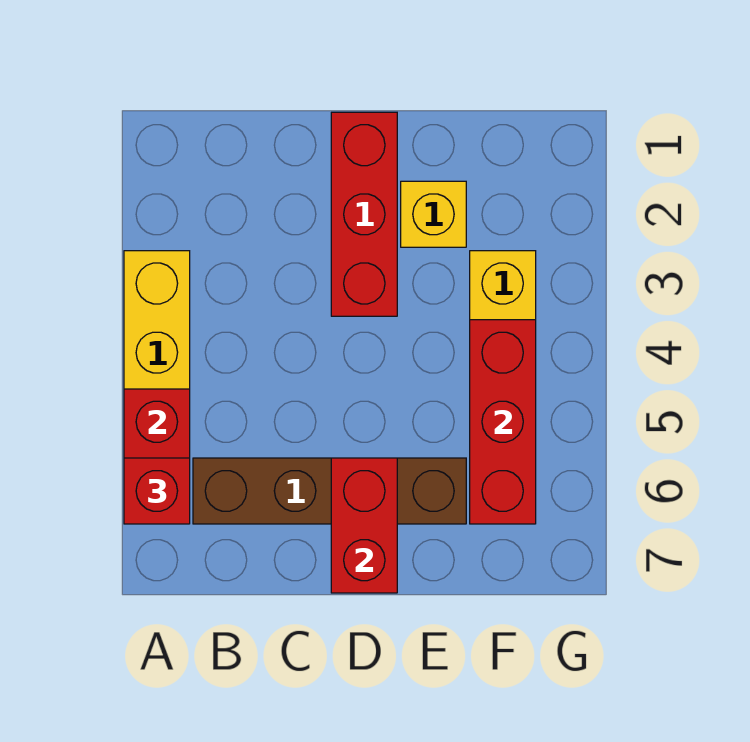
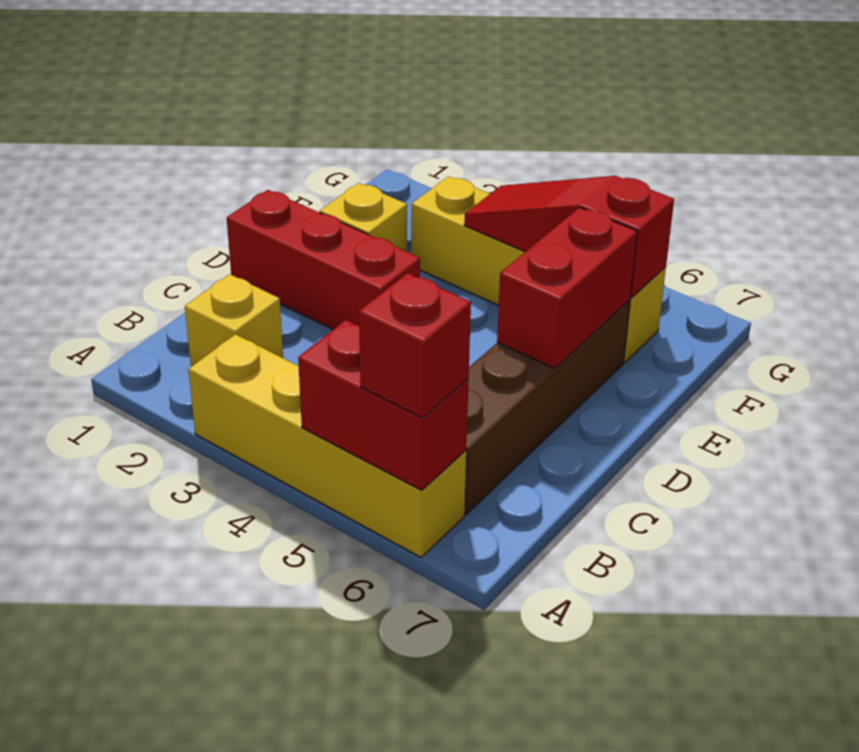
none -> yellow 1x1 brick [185,274,283,367]
red 1x2 brick [331,458,397,593] -> red 1x2 brick turned to [497,207,637,369]
red 1x3 brick [470,320,536,524] -> red 1x3 slope [464,176,674,298]

